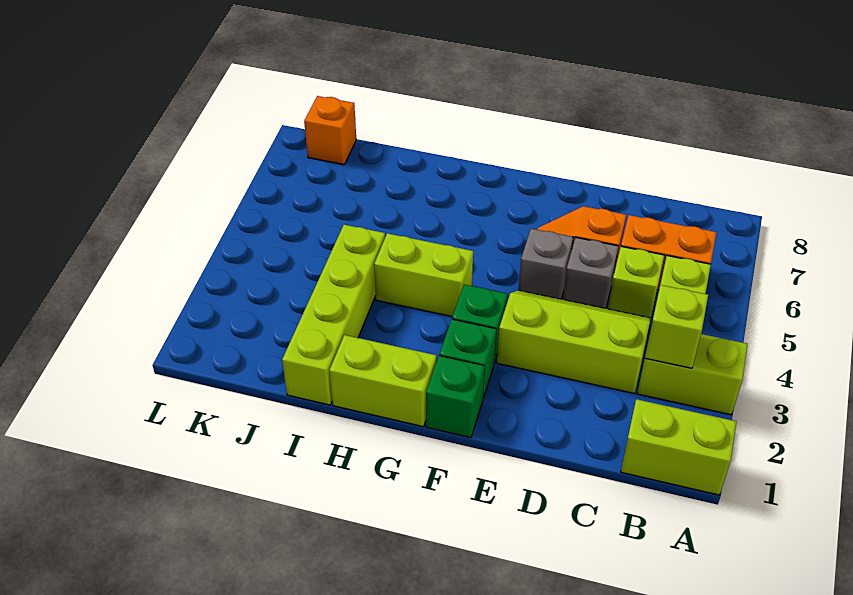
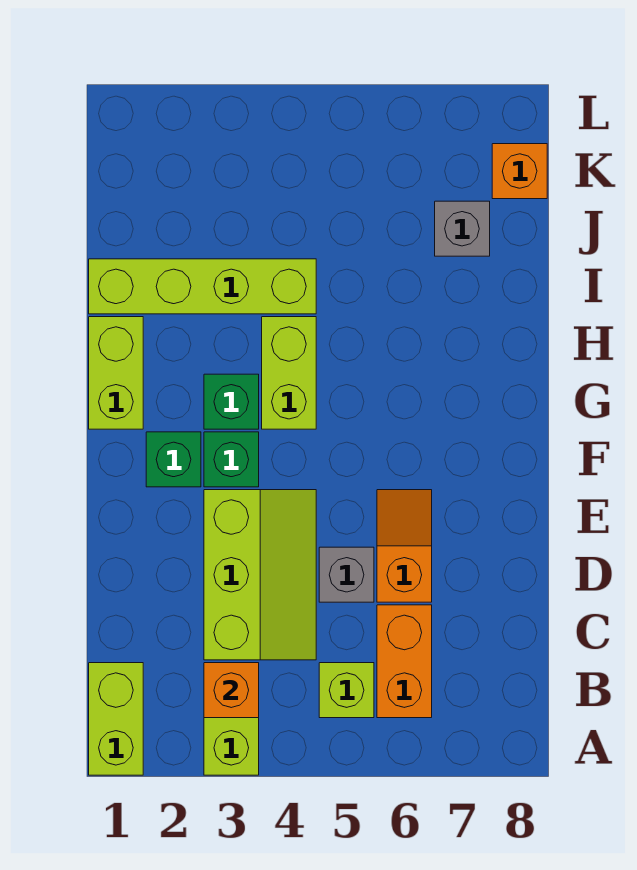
lime 1x1 brick [645,285,708,368] -> orange 1x1 brick [204,663,259,718]
lime 1x1 brick [608,246,664,318] -> none
grey 1x1 brick [519,229,573,299] -> grey 1x1 brick moved to [435,201,490,256]
green 1x1 brick [426,356,485,438] -> green 1x1 brick moved to [204,374,259,429]

